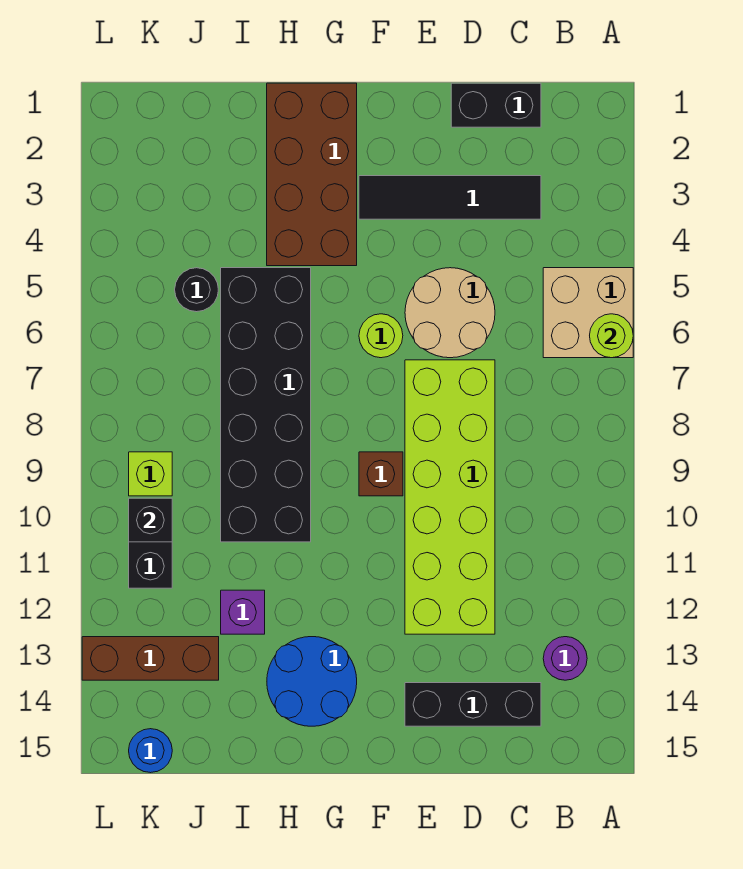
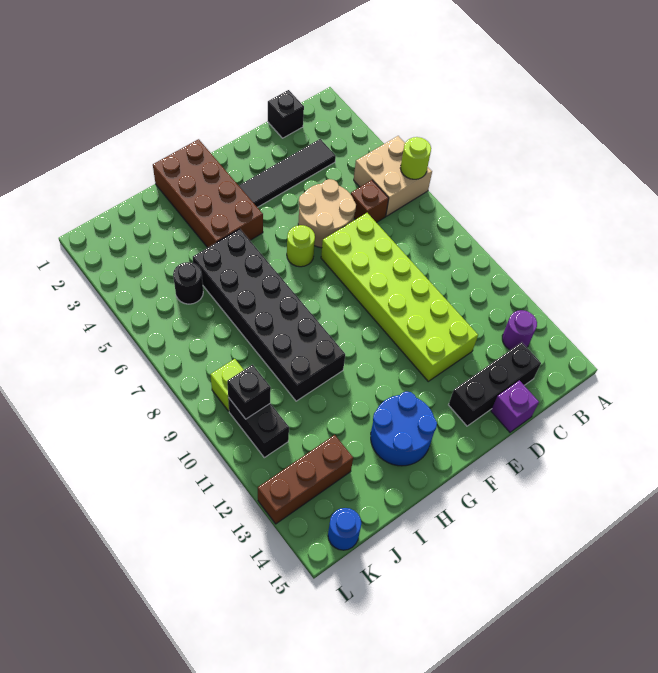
black 1x2 brick [451,83,541,127] -> black 1x1 brick [268,90,304,138]
brown 1x1 brick [359,452,403,496] -> brown 1x1 brick moved to [351,180,389,223]
purple 1x1 brick [221,590,265,634] -> purple 1x1 brick moved to [491,381,539,432]

